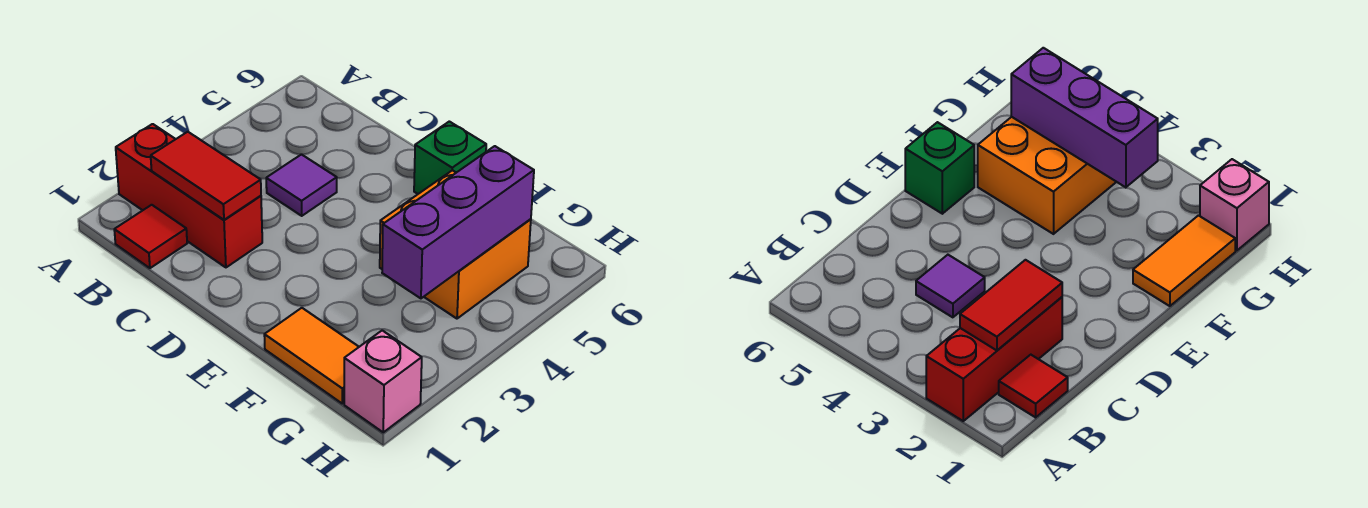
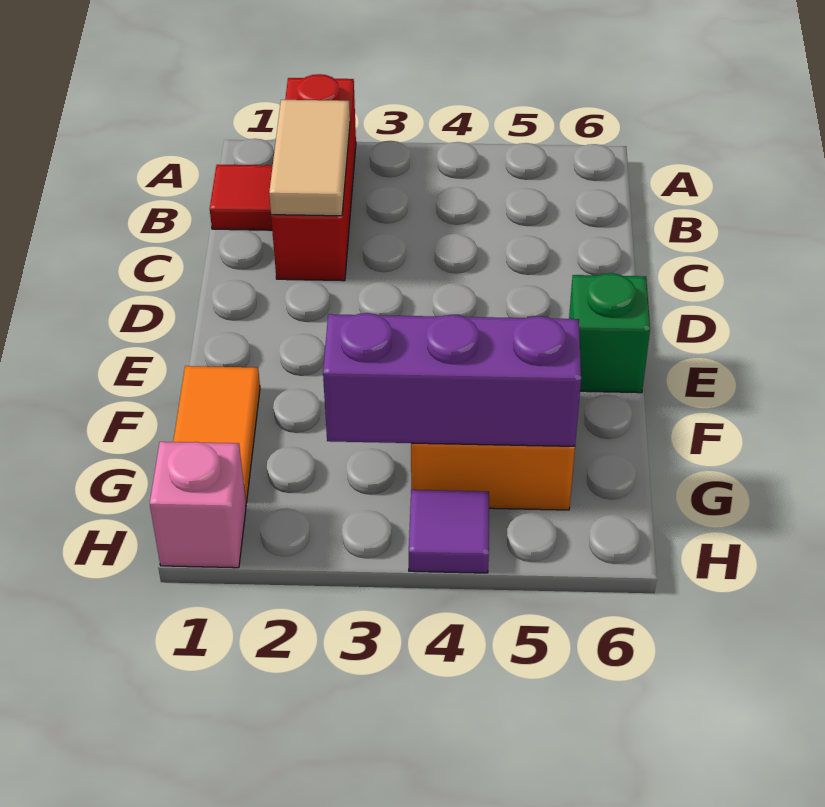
red 1x2 tile [151,132,261,220] -> tan 1x2 tile [269,100,350,216]
purple 1x1 tile [266,154,337,216] -> purple 1x1 tile moved to [409,490,489,573]

